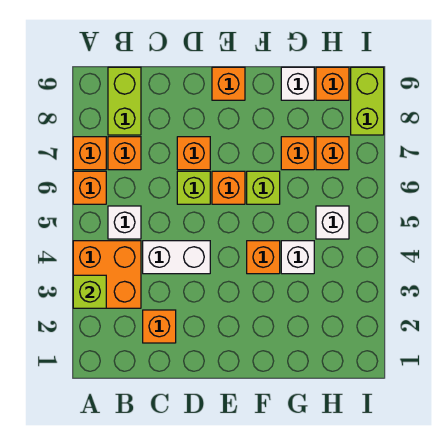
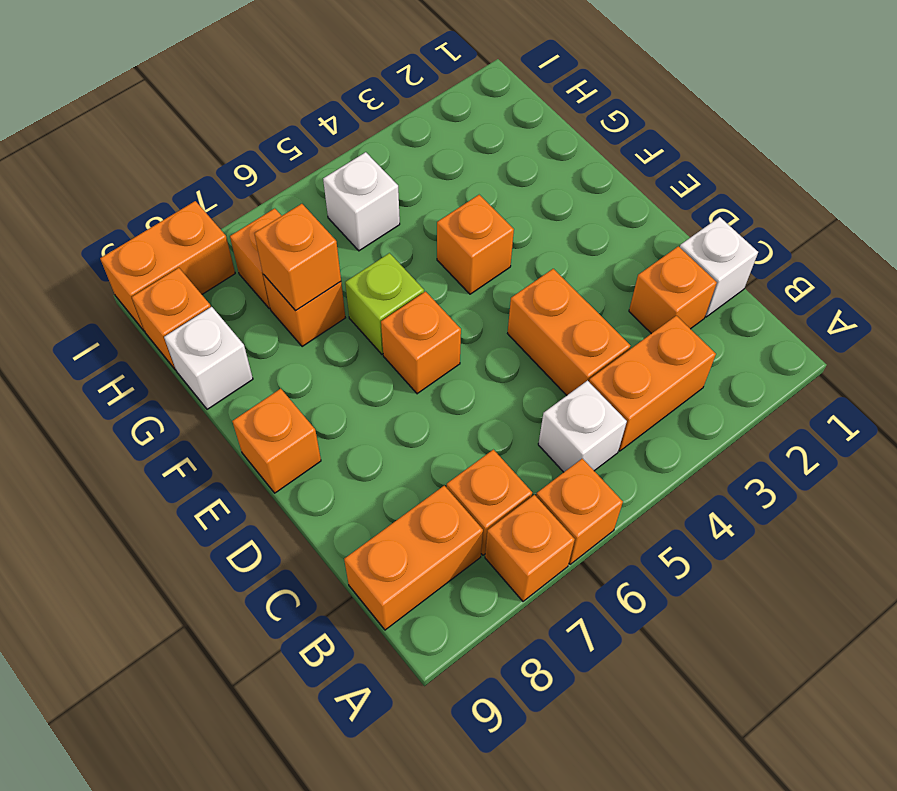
orange 2x2 brick [73,241,141,308] -> orange 1x2 brick [589,316,716,451]
lime 1x1 brick [73,275,106,308] -> none
lime 1x2 brick [108,67,141,135] -> orange 1x2 brick [344,486,483,630]
white 1x2 brick [143,241,210,274] -> orange 1x2 brick [508,269,631,395]
lime 1x1 brick [177,171,210,204] -> none
orange 1x1 brick [177,137,210,170] -> orange 1x1 brick moved to [254,204,341,311]
white 1x1 brick [281,241,314,274] -> white 1x1 brick moved to [680,217,758,317]
lime 1x2 brick [351,67,384,135] -> orange 1x2 brick [100,201,235,331]

